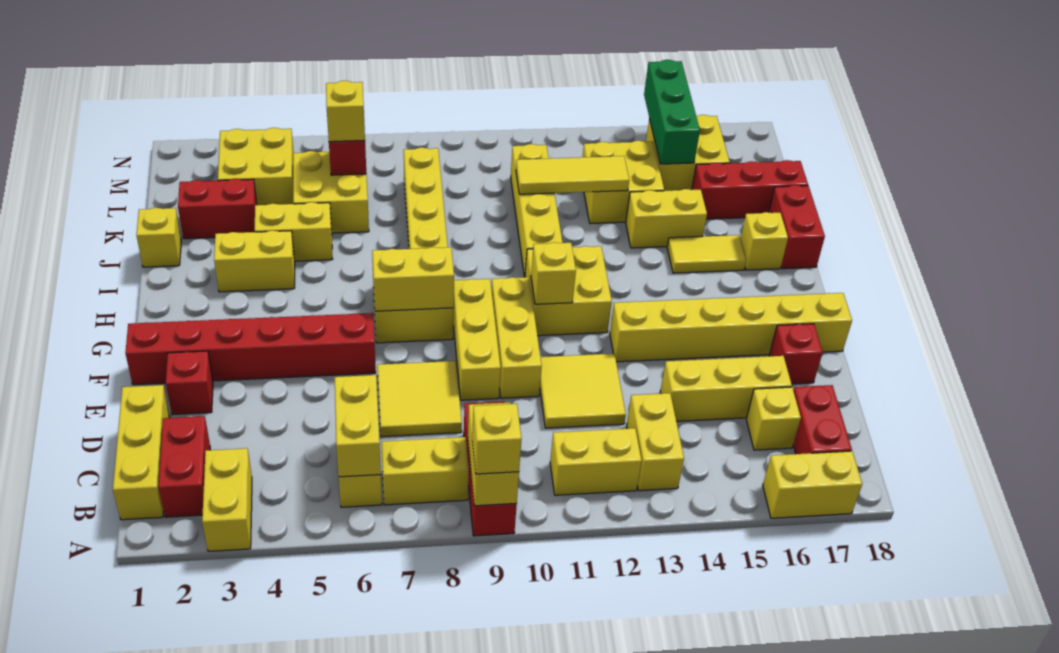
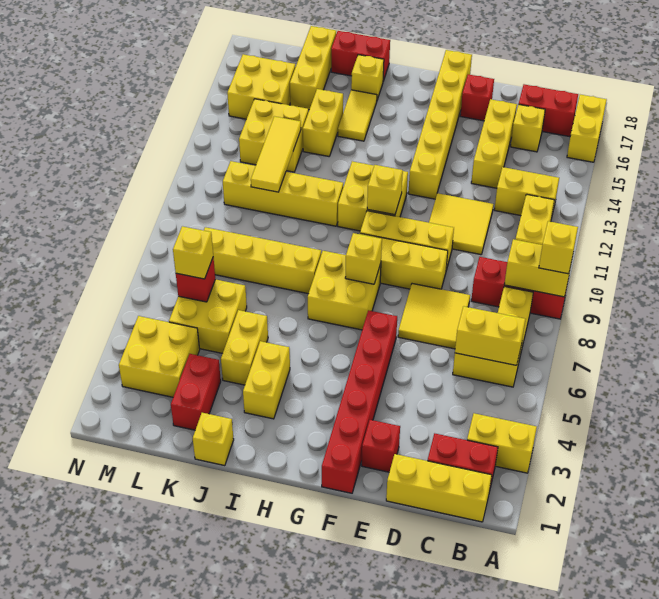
yellow 1x2 brick [372,247,454,311] -> yellow 1x1 brick [345,233,382,284]
red 1x3 brick [692,160,808,219] -> yellow 1x3 brick [290,26,336,110]
green 1x3 brick [644,60,700,164] -> none

